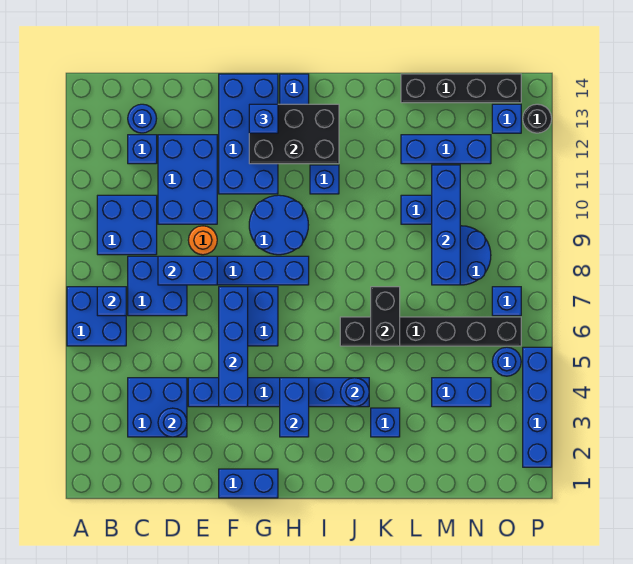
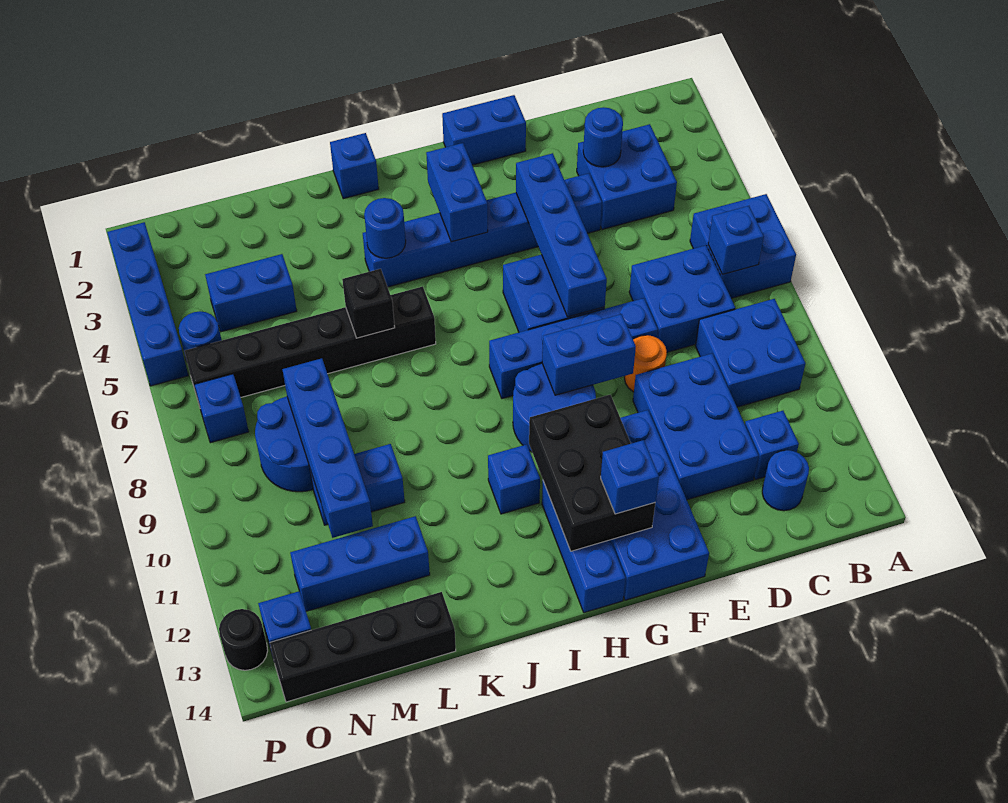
blue 1x2 brick [158,256,217,285] -> blue 1x2 brick moved to [542,314,636,395]
black 2x3 brick [249,104,339,164] -> black 2x3 brick turned to [529,395,655,551]
blue 1x1 brick [371,408,400,437] -> blue 1x1 brick moved to [330,133,379,199]
black 1x2 brick [371,287,400,346] -> black 1x1 brick [342,269,395,338]

